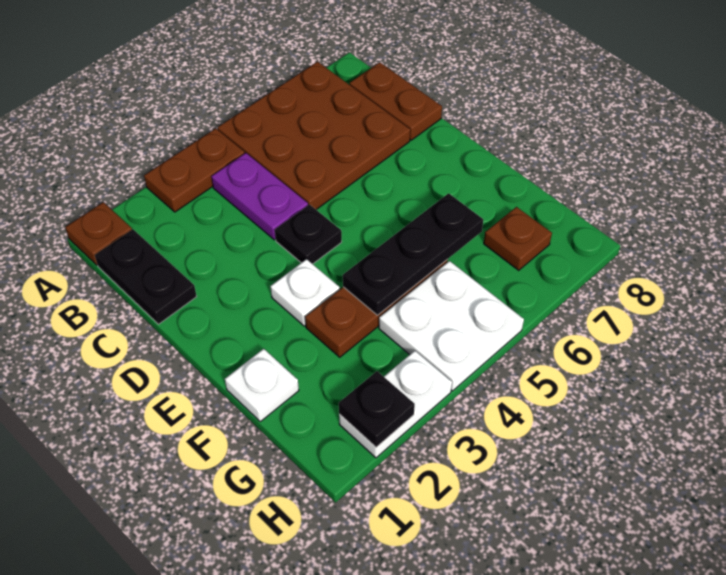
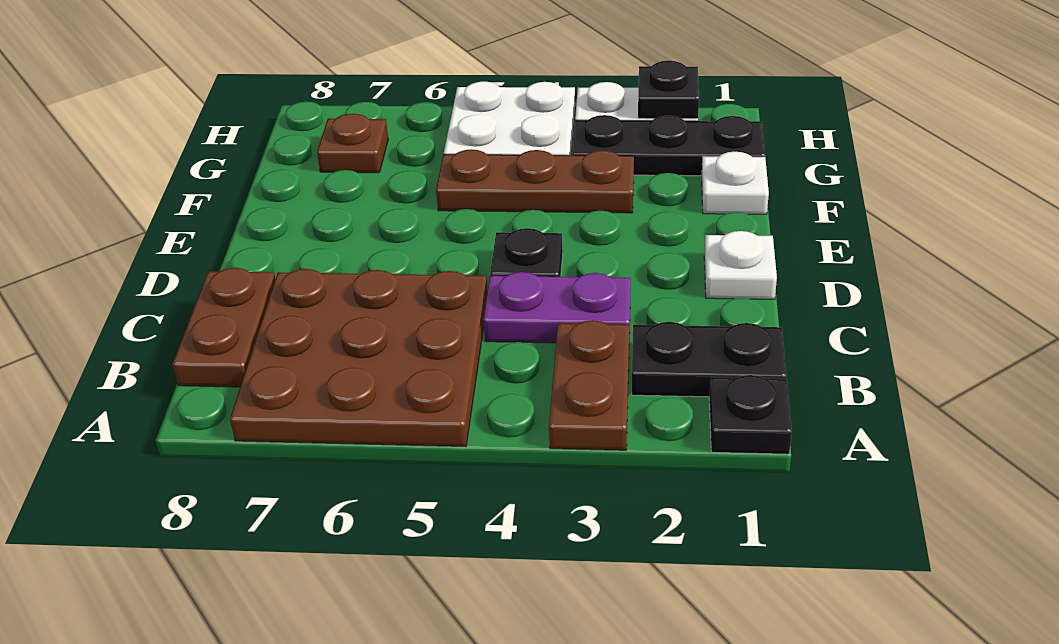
brown 1x1 plate [65,202,132,265] -> black 1x1 plate [709,375,792,454]
brown 1x2 plate [144,128,245,212] -> brown 1x2 plate turned to [549,320,629,450]
black 1x2 plate [95,229,197,324] -> black 1x2 plate turned to [632,322,786,397]
purple 1x2 plate [211,153,308,240] -> purple 1x2 plate turned to [483,272,631,343]
white 1x1 plate [270,259,340,326] -> white 1x1 plate moved to [704,231,777,299]
black 1x3 plate [343,193,483,315] -> black 1x3 plate moved to [572,115,765,176]

